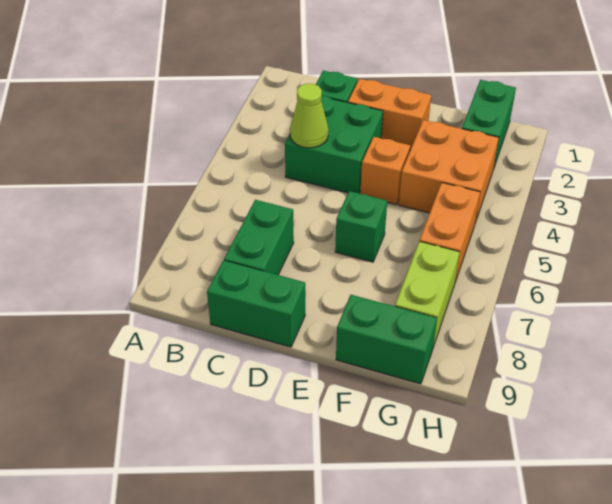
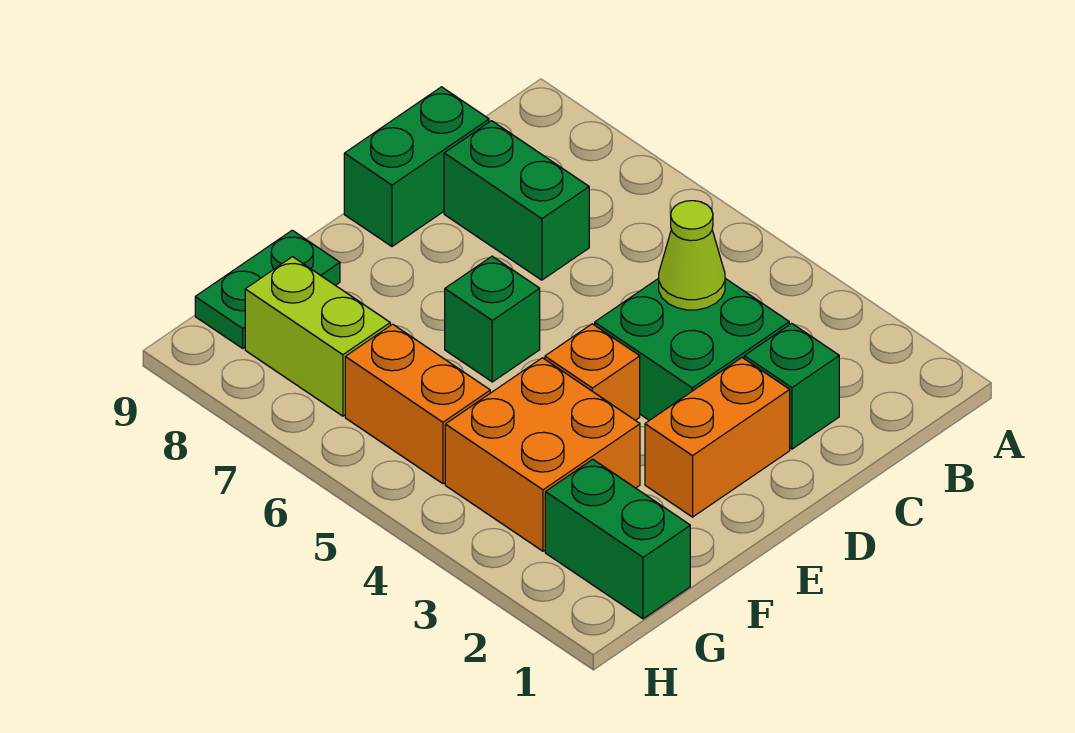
green 1x2 brick [336,295,437,384] -> green 1x2 plate [195,230,340,348]

